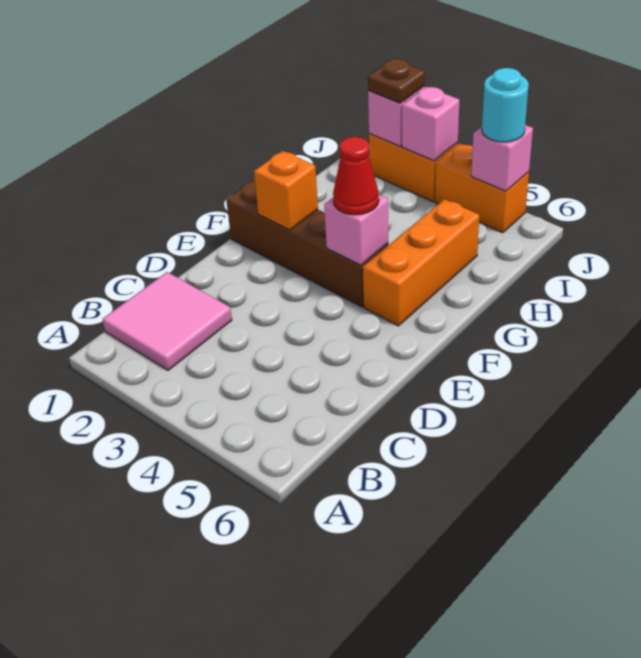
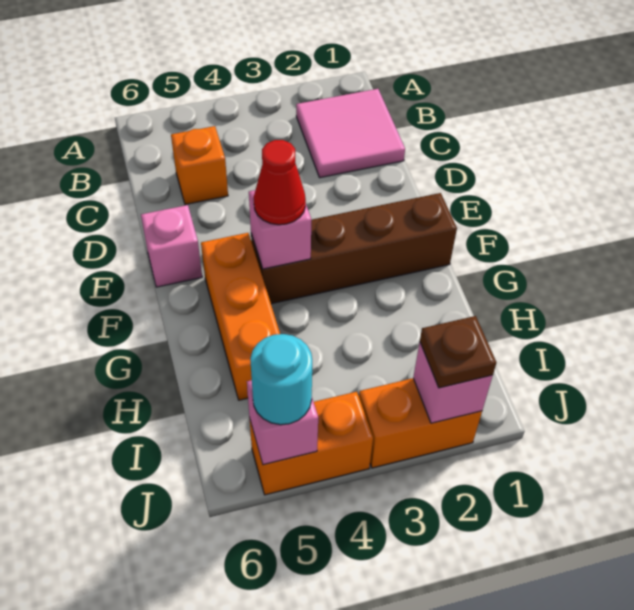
orange 1x1 brick [254,151,318,230] -> orange 1x1 brick moved to [171,126,228,205]
pink 1x1 brick [402,87,459,161] -> pink 1x1 brick moved to [141,205,202,287]

